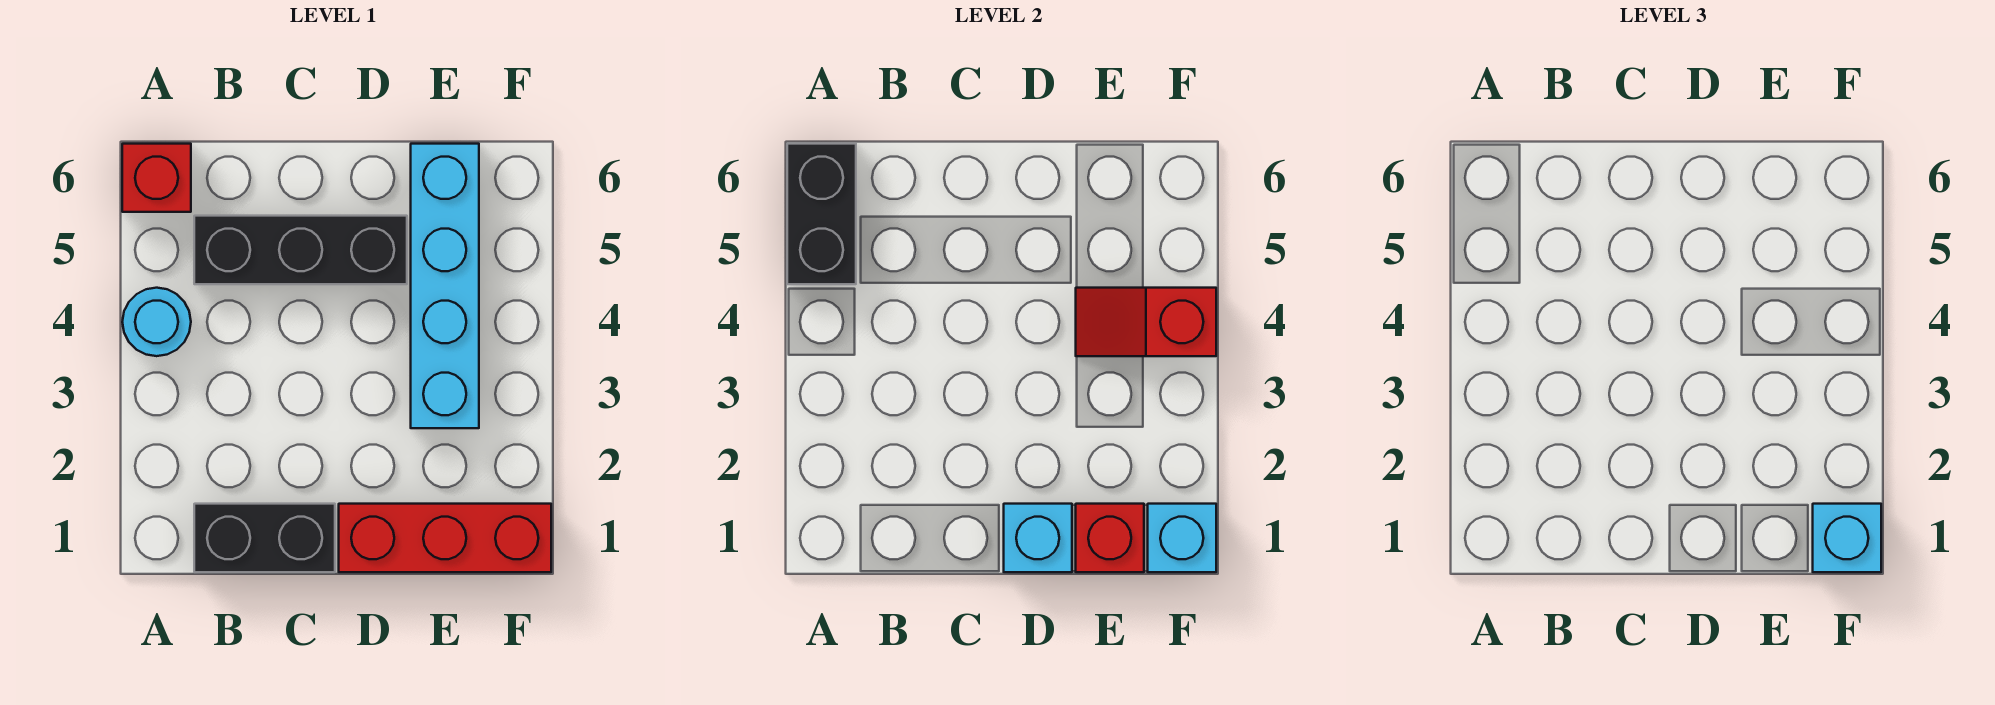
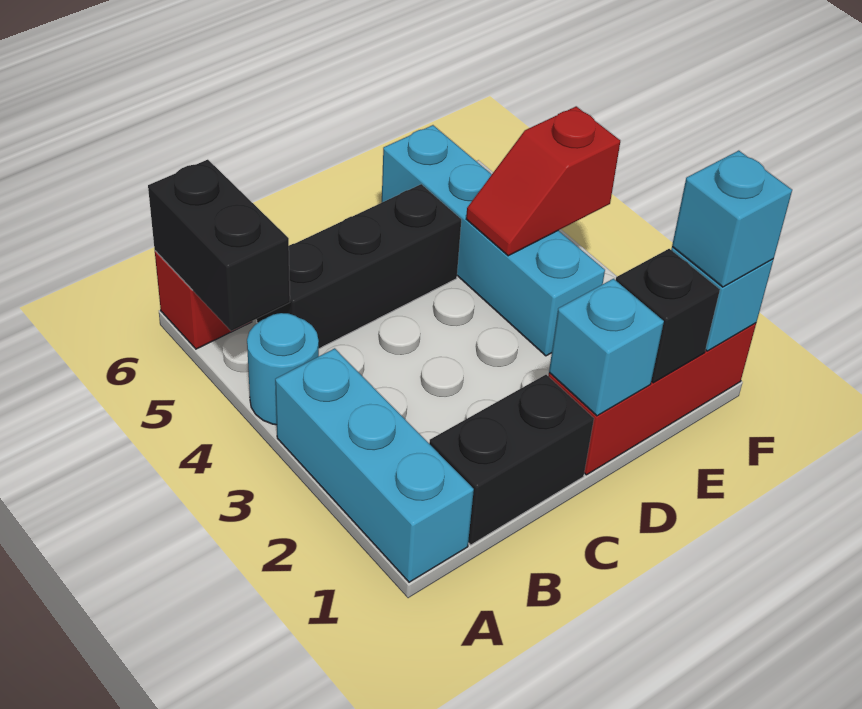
none -> cyan 1x3 brick [275,348,474,582]
red 1x1 brick [1076,504,1144,572] -> black 1x1 brick [616,249,720,383]

